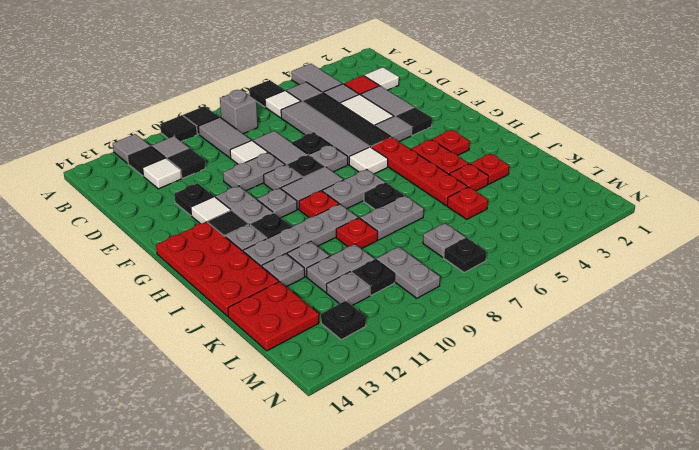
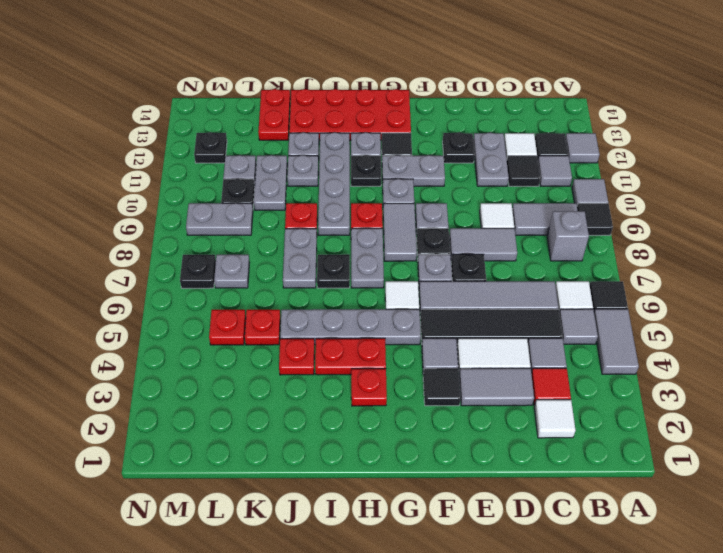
grey 1x2 tile [291,64,342,92] -> grey 1x2 tile turned to [594,309,639,374]
black 1x1 tile [160,115,197,141] -> grey 1x1 tile [572,179,608,205]
grey 1x2 plate [223,153,285,191] -> grey 1x2 plate moved to [473,133,509,186]
white 1x1 tile [191,197,231,223] -> none
red 1x4 plate [371,137,467,206] -> grey 1x4 plate [280,309,421,345]
red 1x1 plate [471,154,509,184] -> red 1x1 plate moved to [209,310,246,345]
red 2x2 plate [228,282,319,351] -> red 1x2 plate [258,89,290,140]

